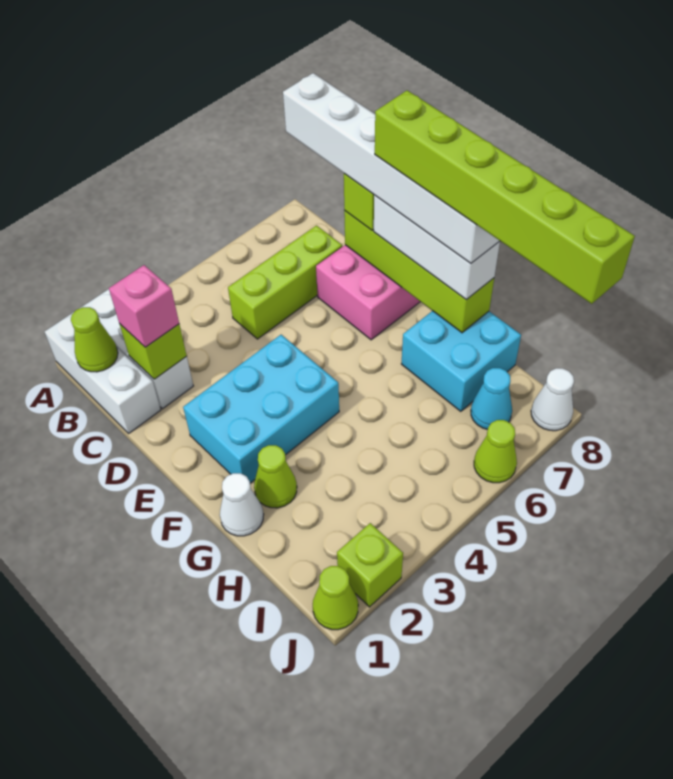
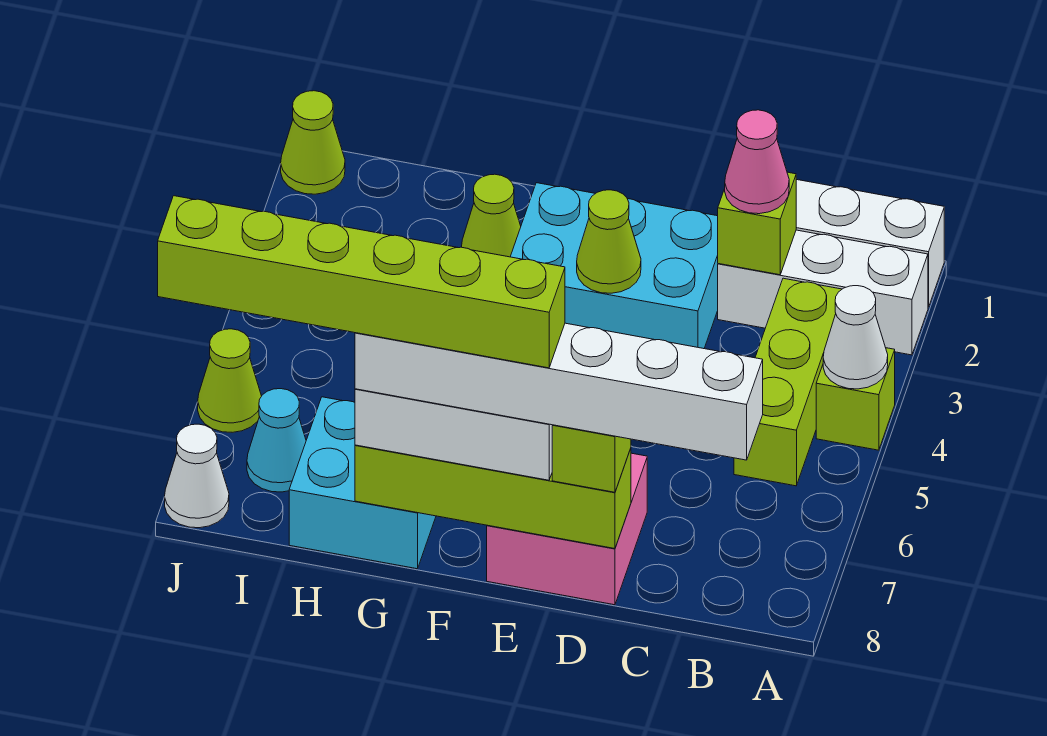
lime 1x1 cone [71,307,118,372] -> lime 1x1 cone moved to [577,190,641,293]
pink 1x1 brick [109,265,179,347] -> pink 1x1 cone [725,110,789,214]
lime 1x3 brick [228,226,342,339] -> lime 1x3 brick moved to [734,278,842,486]
cyan 2x3 brick [183,335,339,483] -> cyan 2x3 brick turned to [510,183,718,349]
white 1x1 cone [220,473,264,536] -> white 1x1 cone moved to [823,286,888,389]
lime 1x1 brick [337,523,403,607] -> lime 1x1 brick moved to [816,348,895,450]

